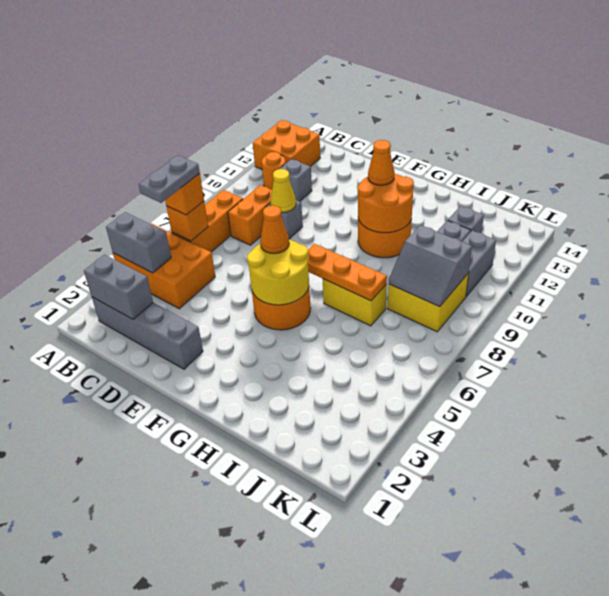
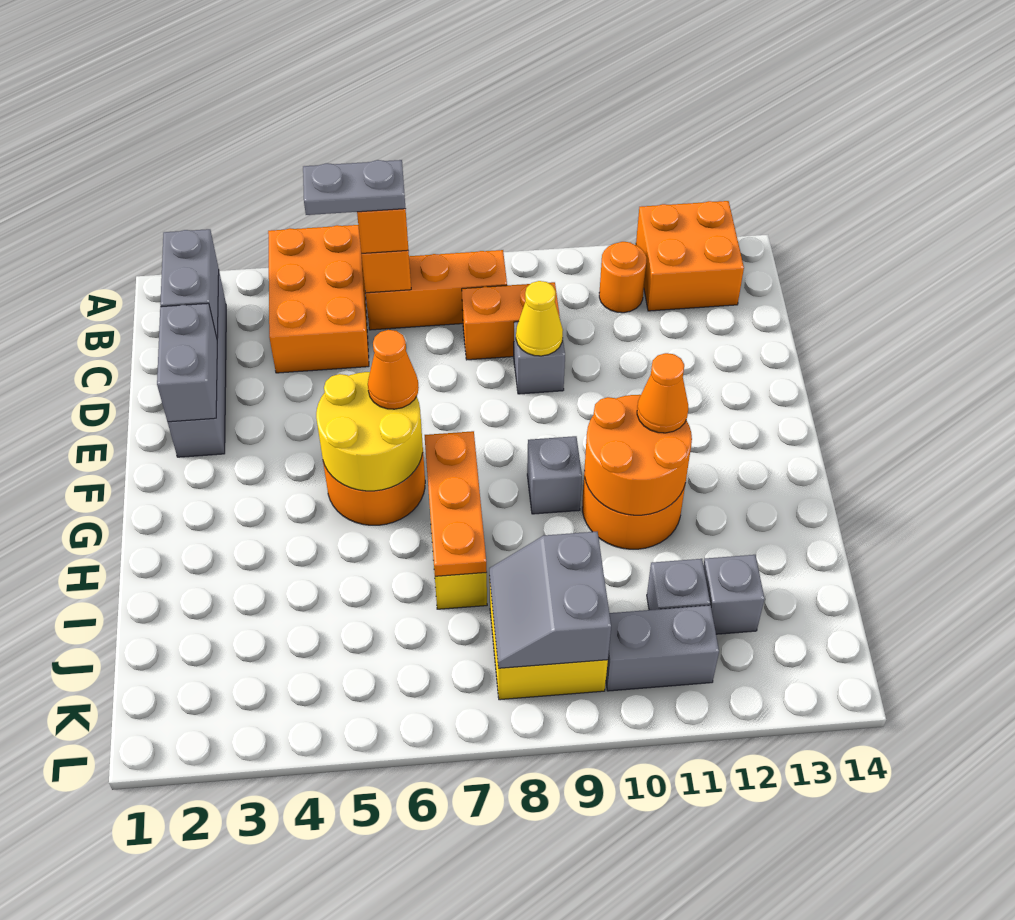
grey 1x2 brick [106,212,171,273] -> grey 1x2 brick moved to [157,303,217,422]
grey 1x1 brick [280,159,312,201] -> grey 1x1 brick moved to [527,436,582,514]

